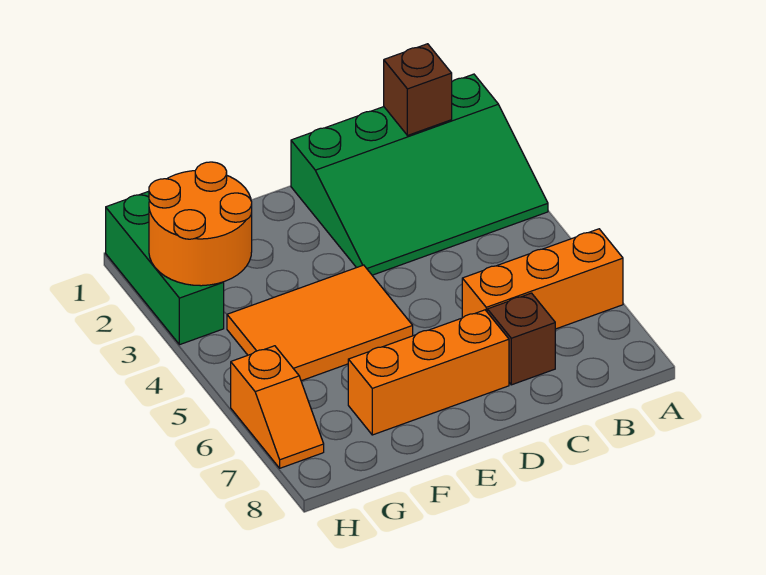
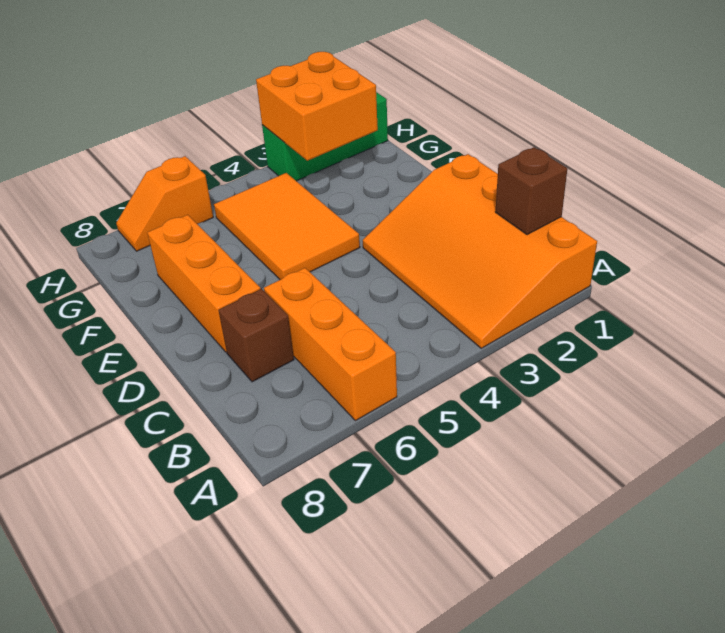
green 3x4 slope [291,74,548,275] -> orange 3x4 slope [363,154,597,348]
orange 2x2 round brick [149,162,252,286] -> orange 2x2 brick [256,52,378,161]

